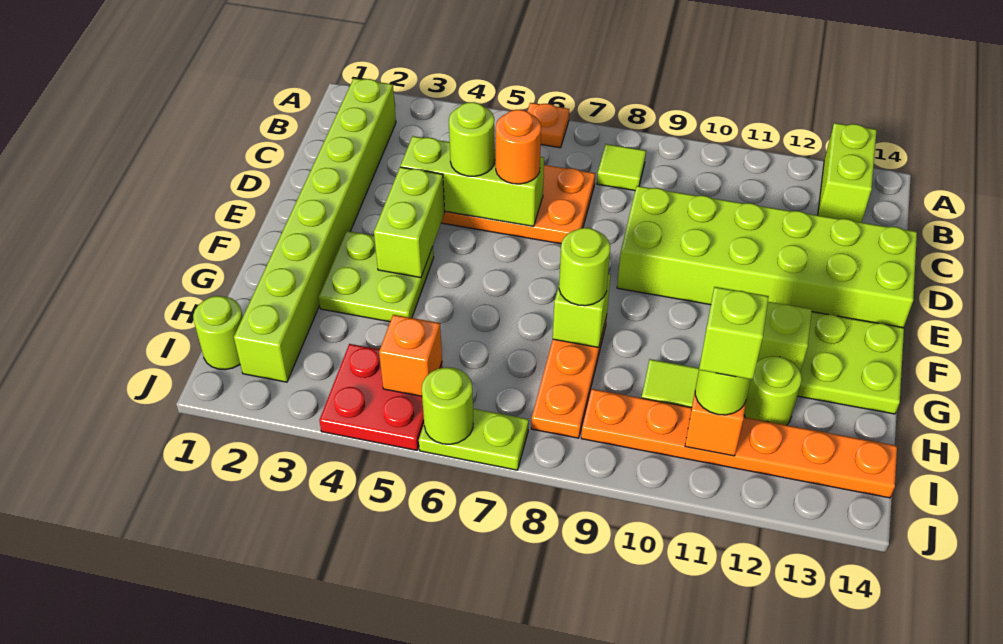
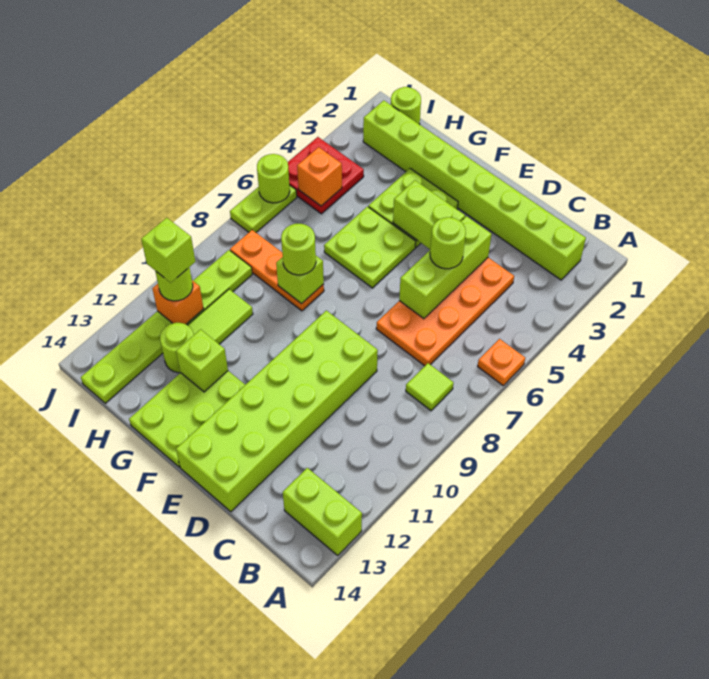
orange 1x1 round brick [496,110,541,184] -> none
none -> lime 2x2 plate [324,207,416,288]
orange 1x6 plate [581,389,897,498] -> lime 1x6 plate [81,250,252,403]

